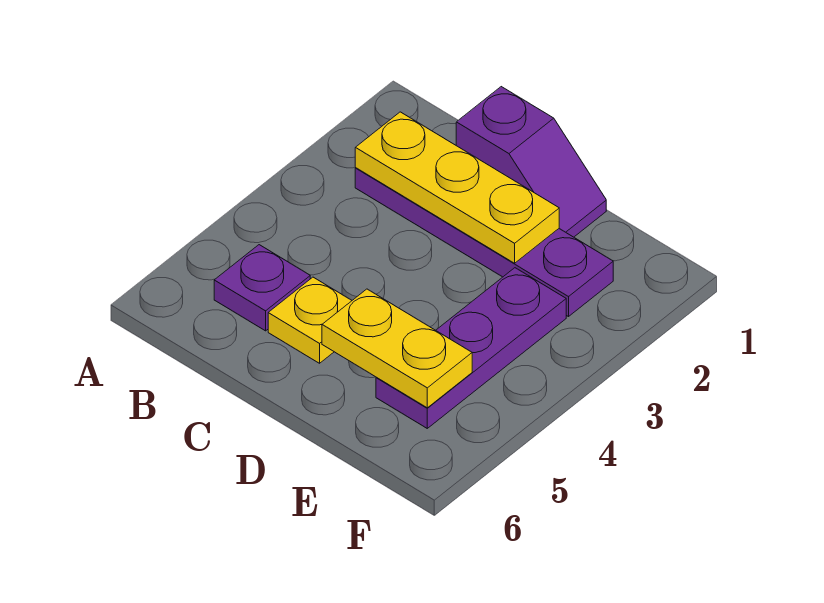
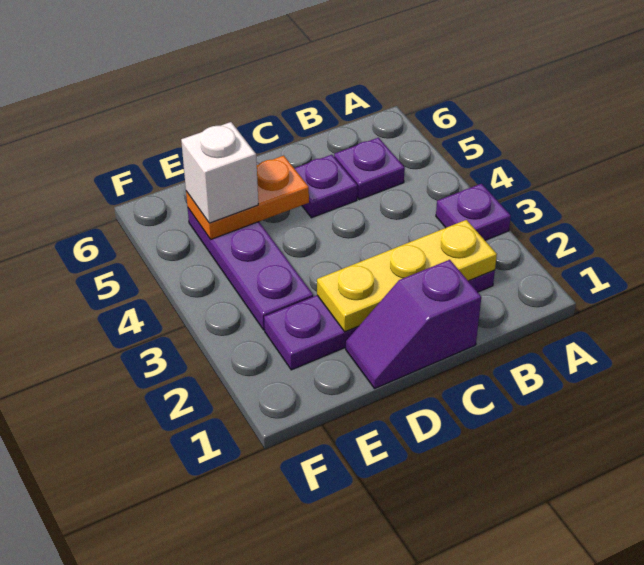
none -> purple 1x1 plate [436,184,511,240]
yellow 1x1 plate [268,277,352,363] -> purple 1x1 plate [294,155,357,218]
yellow 1x2 plate [322,289,472,408] -> orange 1x2 plate [186,156,309,239]
none -> white 1x1 brick [181,122,258,223]

